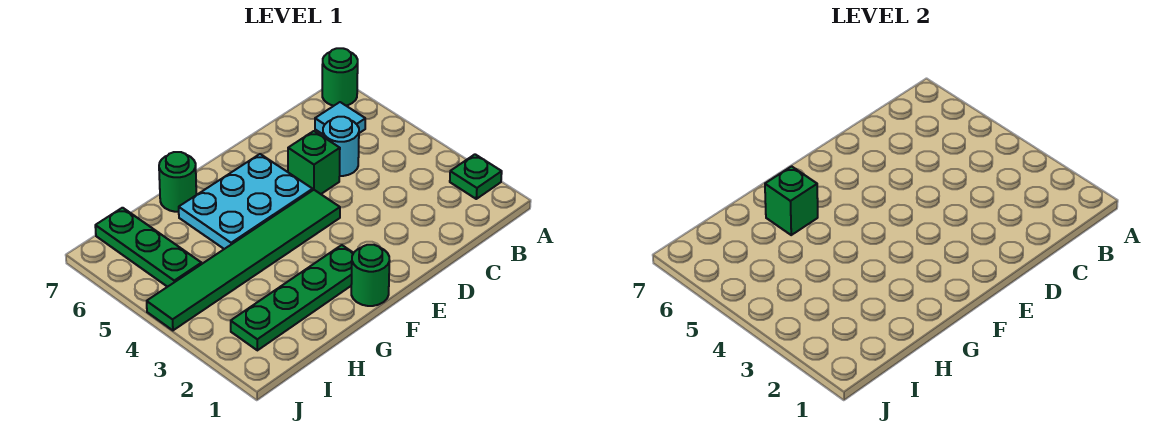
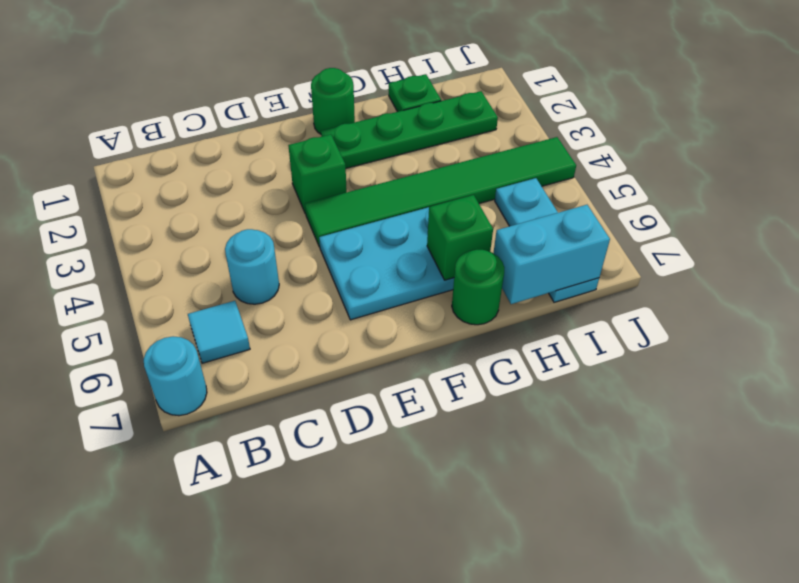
green 1x1 plate [450,154,502,199] -> green 1x1 plate moved to [389,74,441,112]
green 1x1 round brick [322,48,358,106] -> cyan 1x1 round brick [144,336,207,416]
green 1x1 brick [288,131,340,194] -> green 1x1 brick moved to [288,134,347,214]
none -> cyan 1x2 brick [494,205,610,304]
green 1x3 plate [95,208,201,287] -> cyan 1x3 plate [495,178,599,302]

